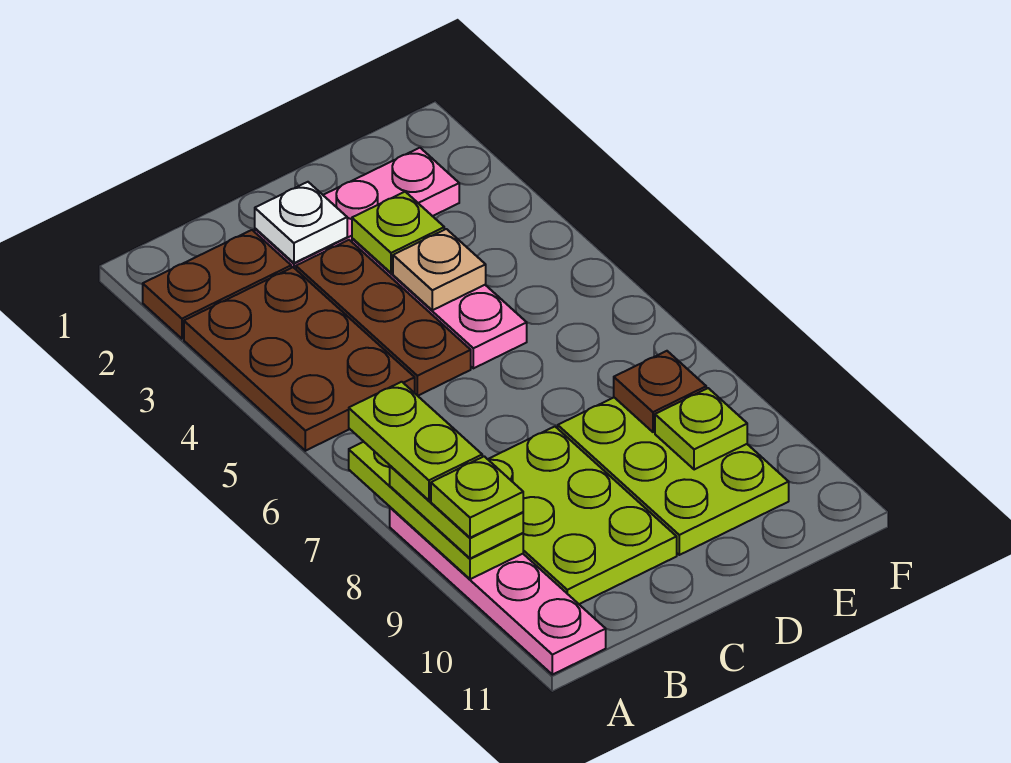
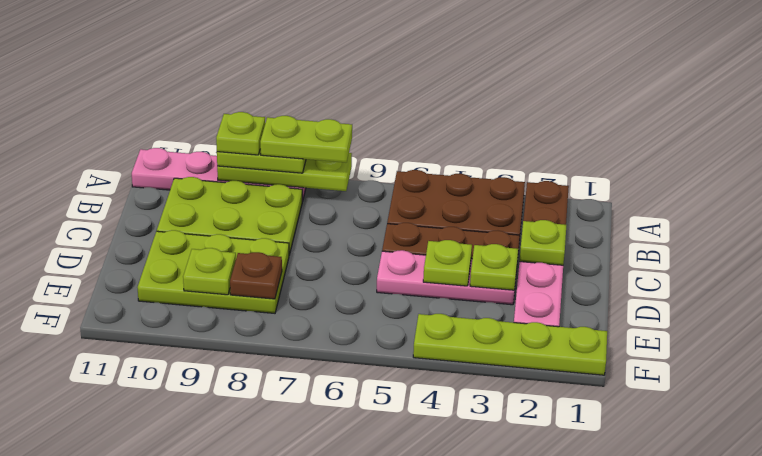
white 1x1 plate [255,182,347,263] -> lime 1x1 plate [520,220,566,265]
tan 1x1 plate [393,229,486,310] -> lime 1x1 plate [423,240,472,286]
none -> lime 1x4 plate [413,314,607,375]

